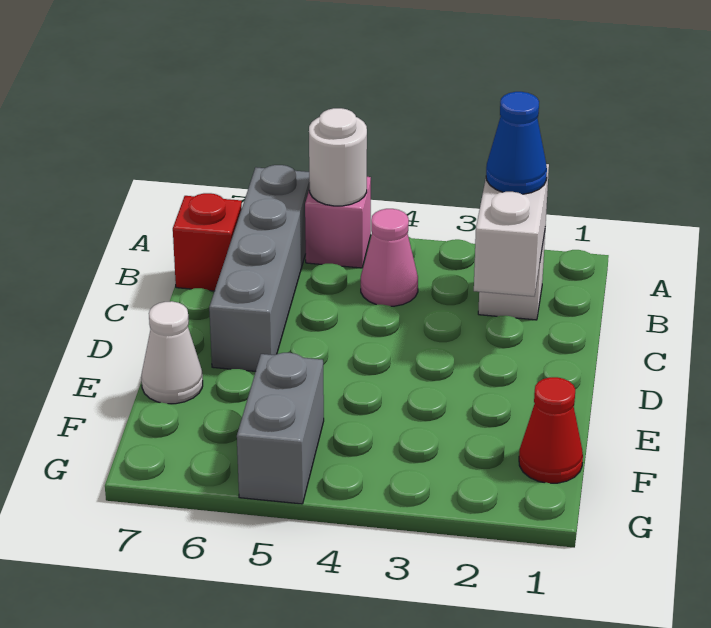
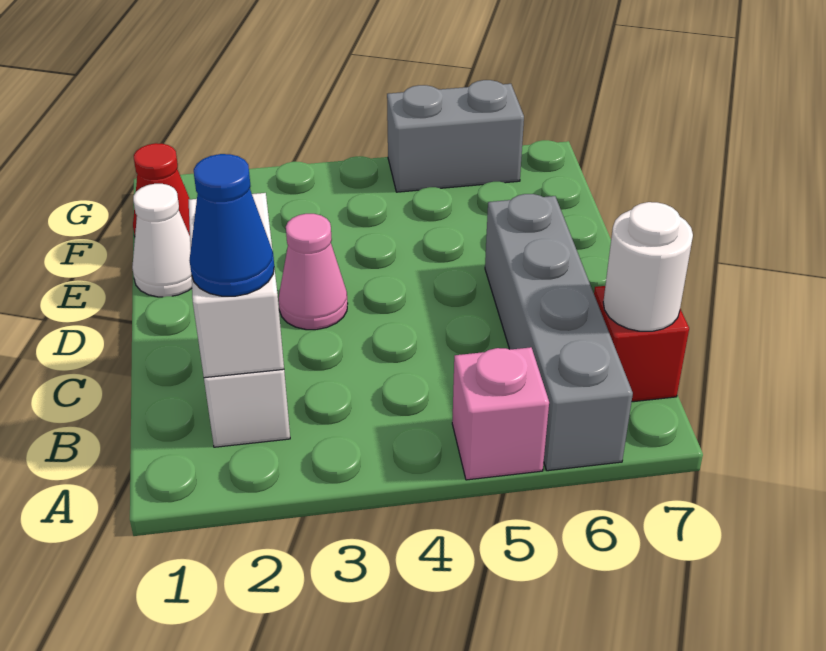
white 1x1 round brick [309,108,367,206] -> white 1x1 round brick moved to [603,202,693,331]
pink 1x1 cone [361,209,418,306] -> pink 1x1 cone moved to [279,214,348,330]
white 1x1 cone [141,301,203,404] -> white 1x1 cone moved to [132,184,192,297]
grey 1x2 brick [237,353,324,504] -> grey 1x2 brick turned to [387,80,524,192]

